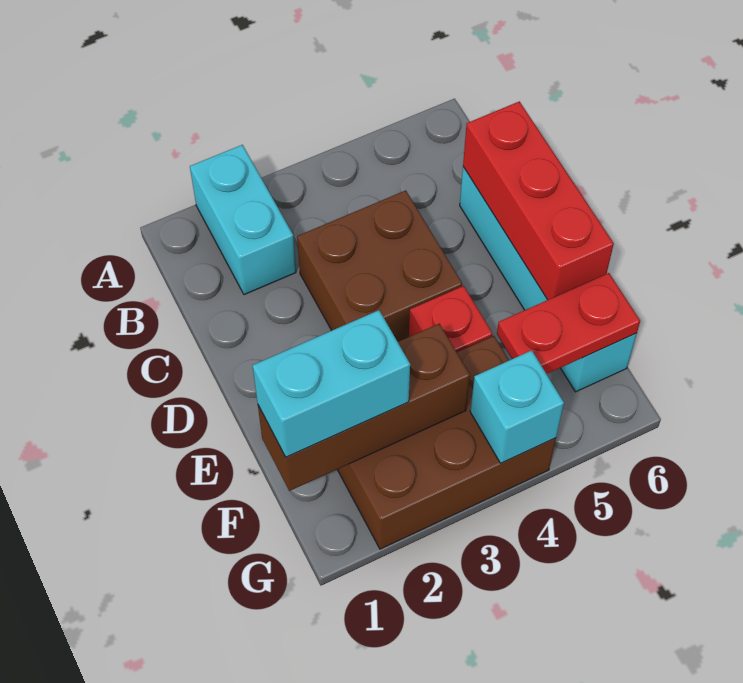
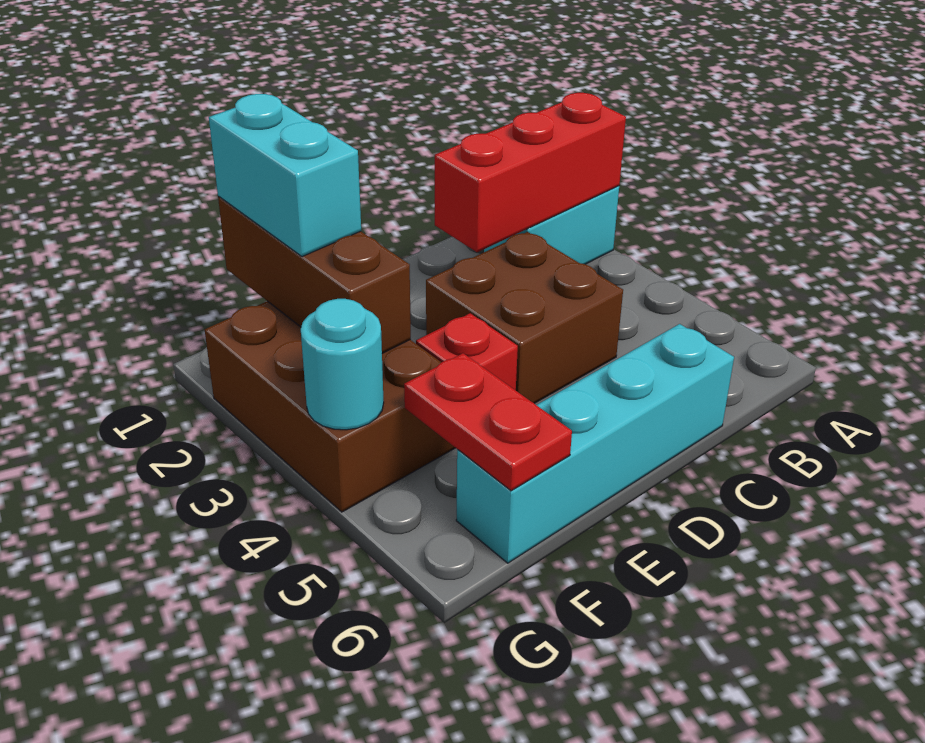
red 1x3 brick [463,101,614,300] -> red 1x3 brick moved to [435,93,626,252]
cyan 1x1 brick [470,350,564,463] -> cyan 1x1 round brick [301,299,384,430]

